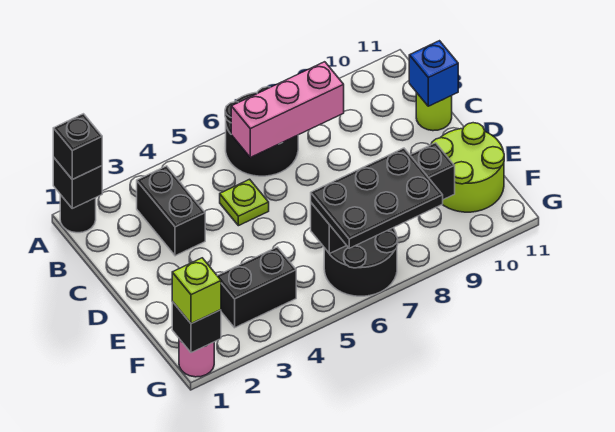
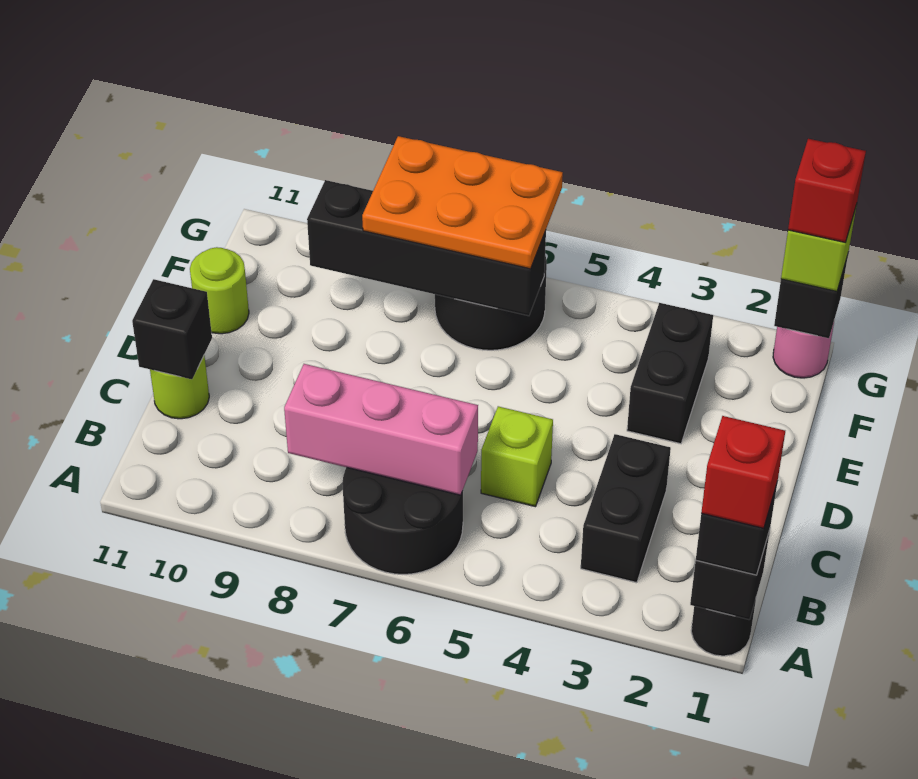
none -> red 1x1 brick [701,416,785,528]
lime 1x1 plate [220,179,269,226] -> lime 1x1 brick [481,406,553,507]
blue 1x1 brick [409,41,458,106] -> black 1x1 brick [132,279,212,379]
lime 2x2 round brick [432,123,504,212] -> lime 1x1 round brick [190,247,249,334]
black 1x2 brick [217,247,296,328] -> black 1x2 brick turned to [627,303,713,444]
black 2x3 plate [311,148,443,248] -> orange 2x3 plate [362,136,563,269]
none -> red 1x1 brick [788,139,866,243]

